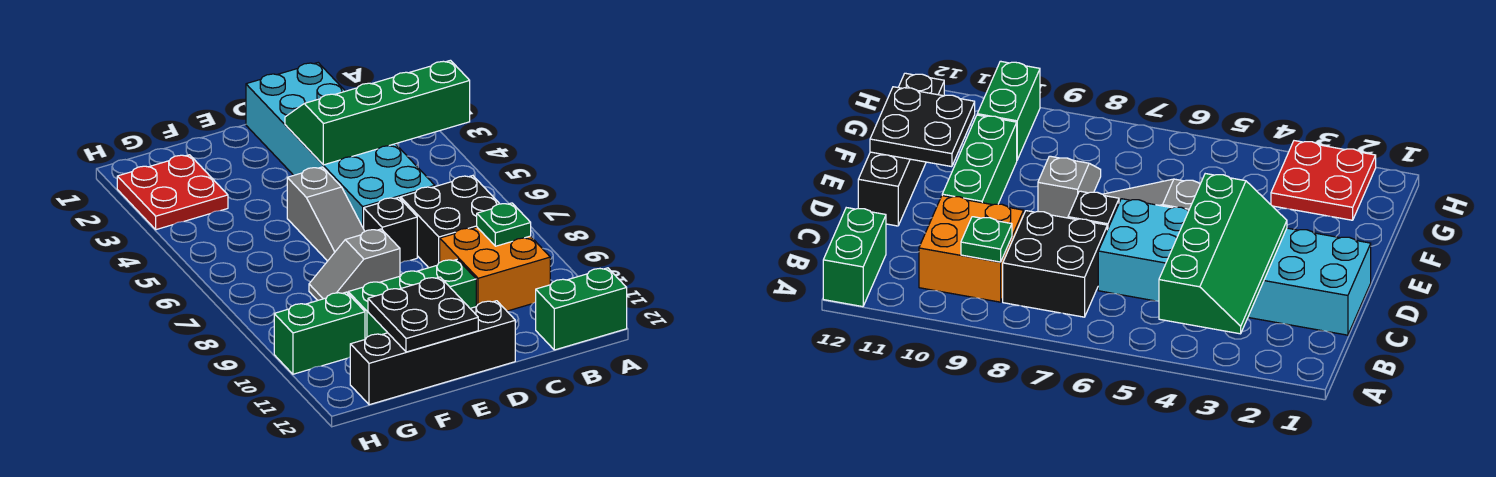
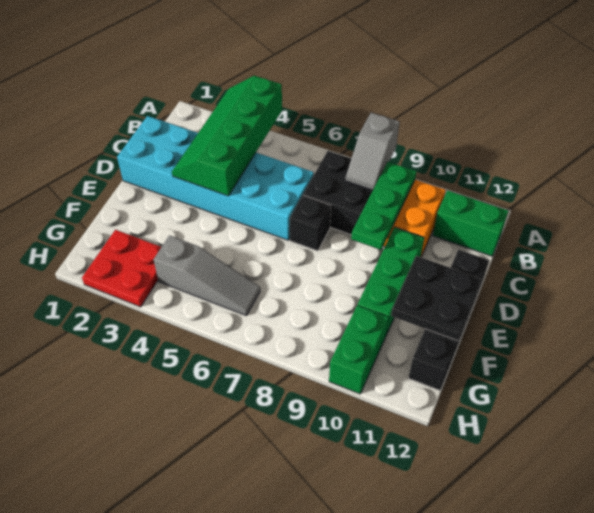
green 1x2 brick [536,268,627,350] -> green 1x2 brick turned to [433,190,508,256]
green 1x1 plate [477,203,531,246] -> green 1x3 plate [351,162,417,250]
grey 1x3 slope [287,167,365,261] -> grey 1x3 slope moved to [154,235,260,316]
grey 1x2 slope [309,229,400,300] -> grey 1x2 slope moved to [346,113,400,190]

